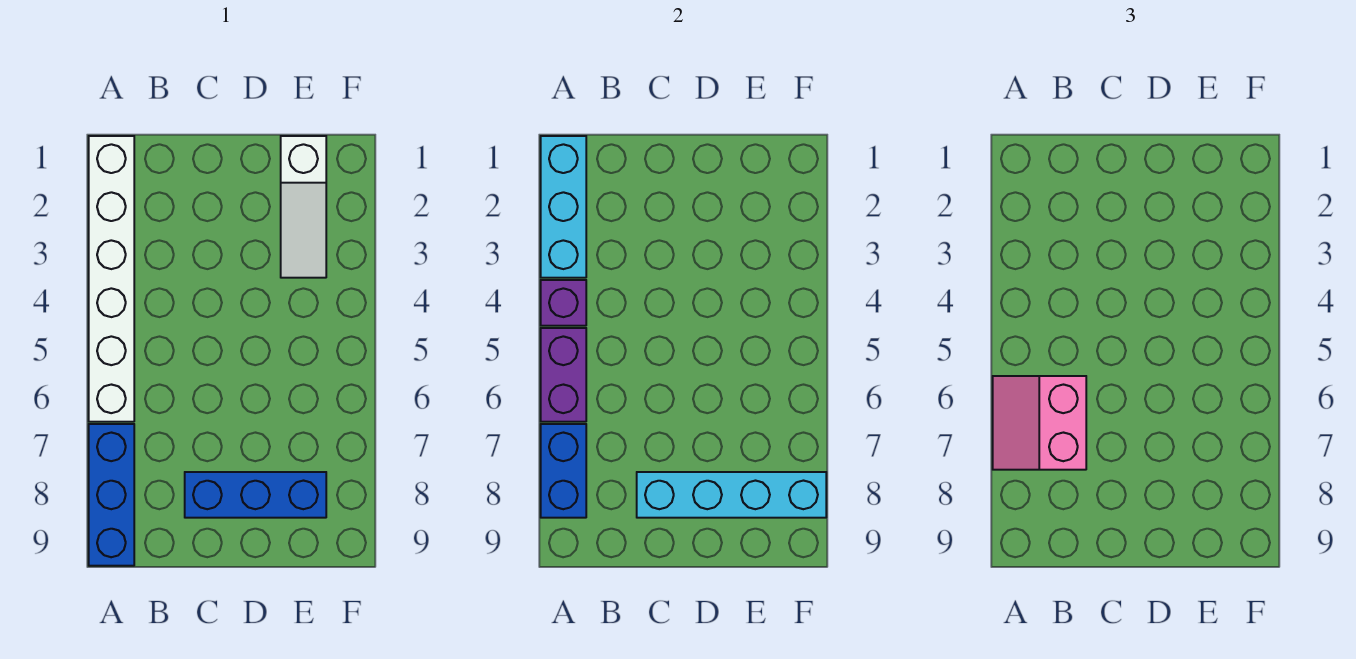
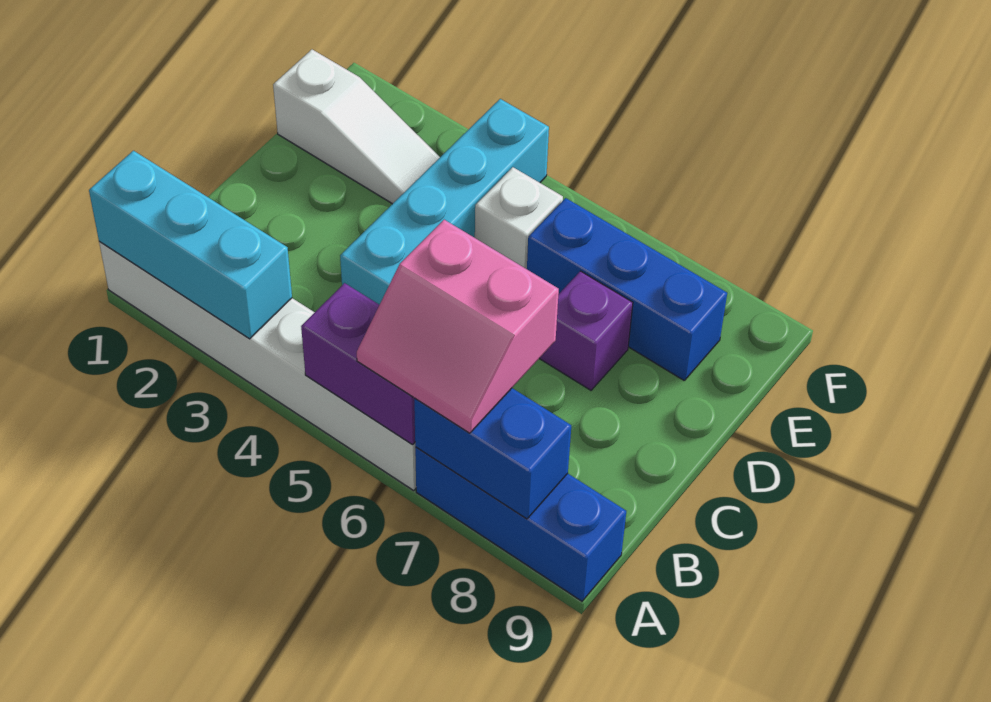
purple 1x1 brick [541,280,586,326] -> purple 1x1 brick moved to [540,271,633,390]
blue 1x3 brick [185,472,326,518] -> blue 1x3 brick turned to [527,198,727,380]
cyan 1x4 brick [637,472,826,518] -> cyan 1x4 brick moved to [340,99,549,305]
none -> white 1x1 brick [475,167,563,269]

